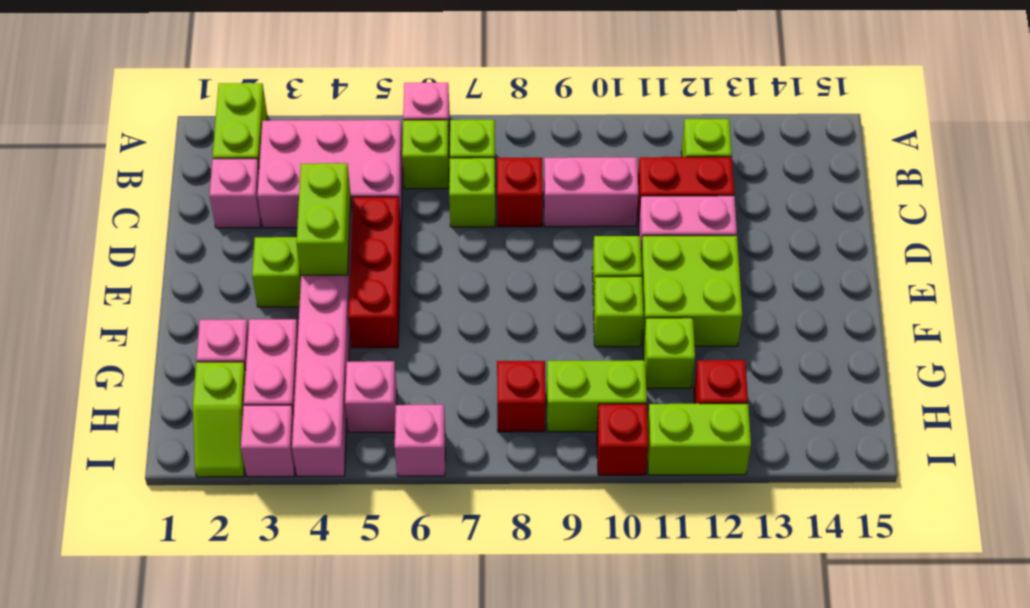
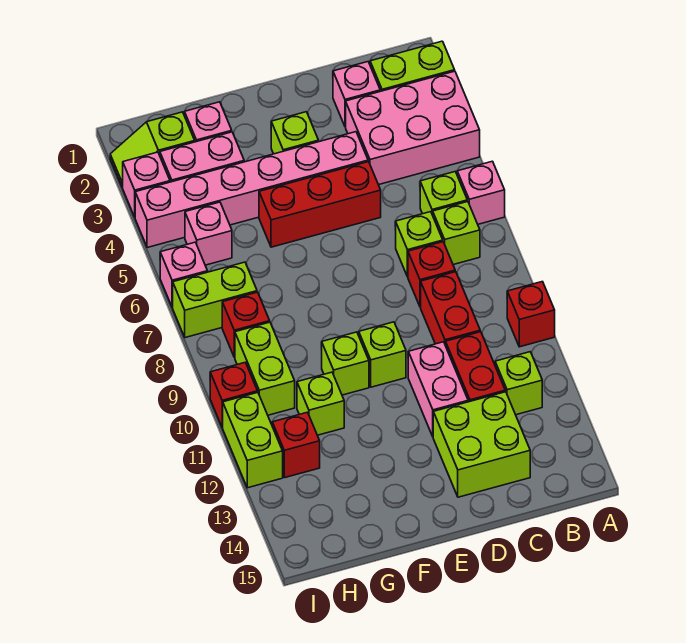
none -> red 1x1 brick [507,282,555,347]
pink 2x3 brick [257,120,403,228] -> pink 2x3 brick turned to [346,71,480,185]
pink 1x2 brick [544,157,639,227] -> red 1x2 brick [421,272,480,346]
lime 1x2 brick [297,163,351,275] -> lime 1x2 brick moved to [173,262,257,338]
lime 2x2 brick [641,235,742,346] -> lime 2x2 brick moved to [433,392,530,497]

